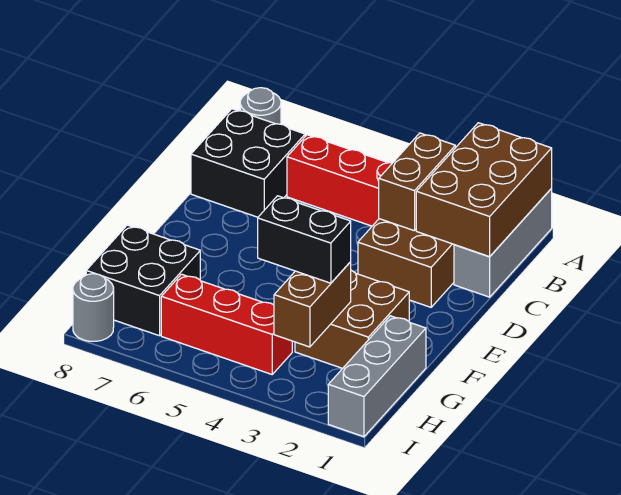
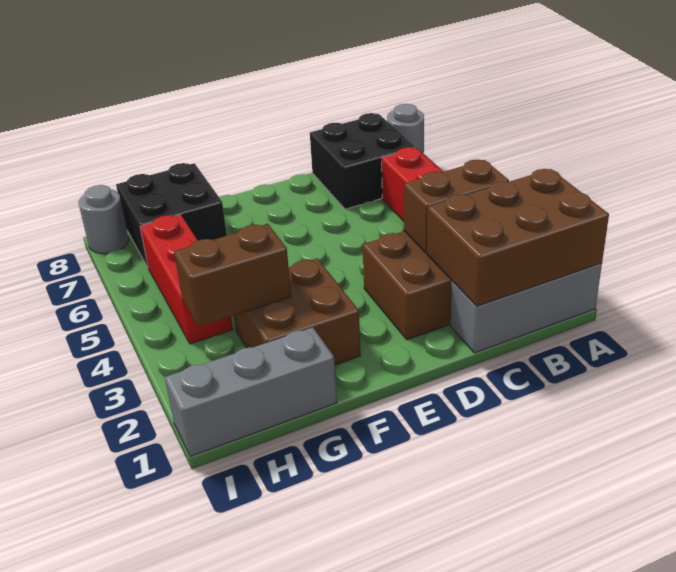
black 1x2 brick [258,196,351,283] -> none

